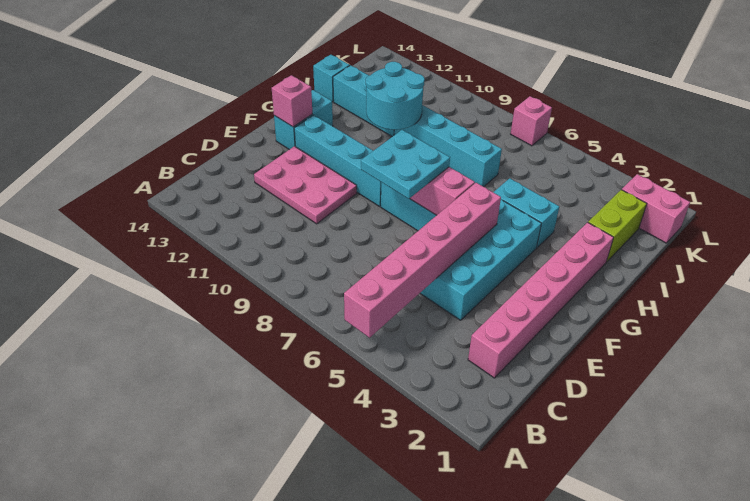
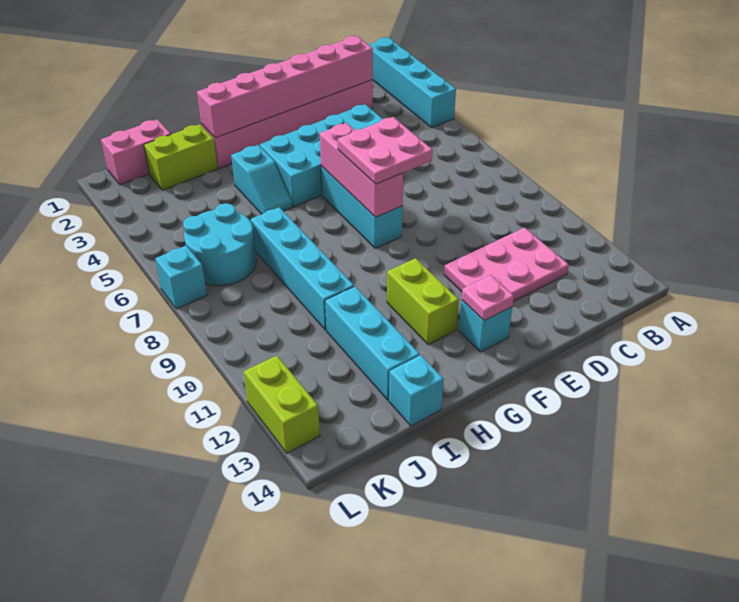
pink 1x6 brick [344,183,501,338] -> pink 1x6 brick moved to [197,36,373,138]
pink 2x3 plate [254,146,357,224] -> pink 2x3 plate turned to [444,228,569,301]
cyan 2x2 plate [361,130,450,199] -> pink 2x2 plate [338,117,433,184]
cyan 1x4 brick [294,115,381,206] -> cyan 1x4 brick moved to [369,37,456,128]
cyan 1x2 brick [274,90,333,150] -> cyan 1x1 brick [459,300,512,352]
pink 1x1 brick [272,75,312,127] -> pink 1x1 plate [462,275,514,321]
none -> lime 1x2 brick [387,258,459,345]
cyan 1x2 brick [493,178,559,248] -> cyan 1x2 slope [231,145,292,214]
cyan 2x2 round brick [366,62,424,130] -> cyan 2x2 round brick moved to [183,203,256,286]
pink 1x2 brick [622,174,690,243] -> pink 1x2 brick turned to [101,119,171,185]
pink 1x1 brick [511,96,552,146] -> cyan 1x1 brick [155,246,207,309]
none -> lime 1x2 brick [244,356,320,453]

